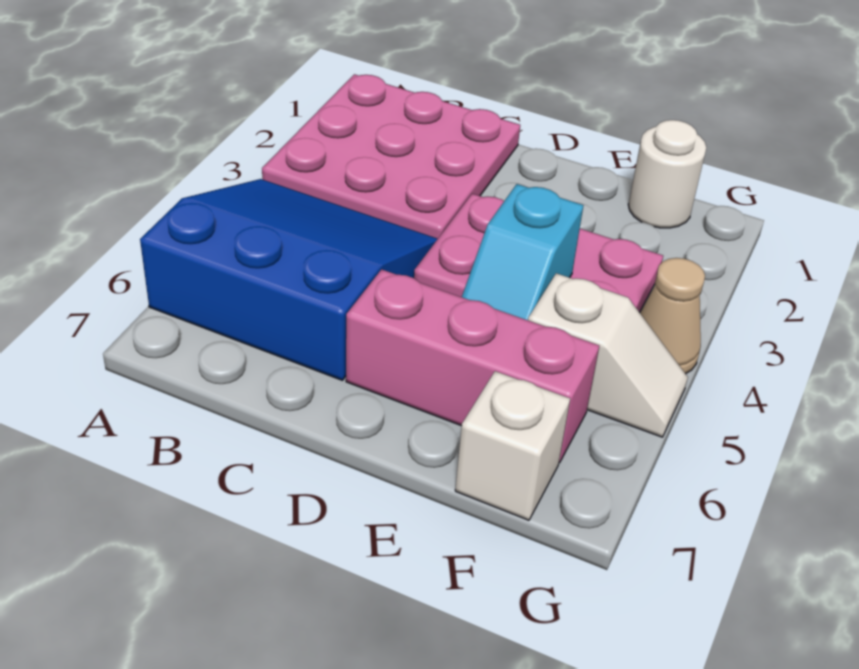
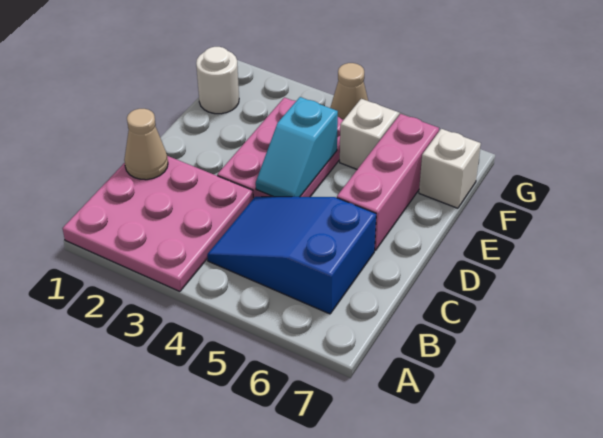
blue 3x3 slope [140,179,437,380] -> blue 2x3 slope [207,197,376,314]
none -> tan 1x1 cone [124,109,168,180]
cyan 1x2 slope [462,184,583,320] -> cyan 1x2 slope turned to [256,97,338,197]

